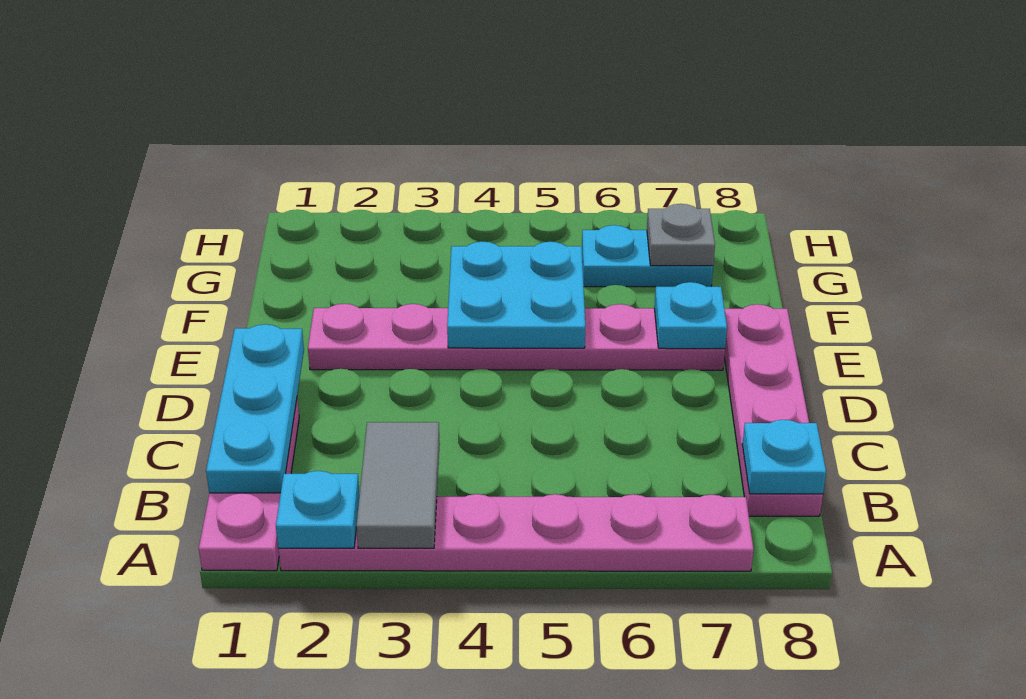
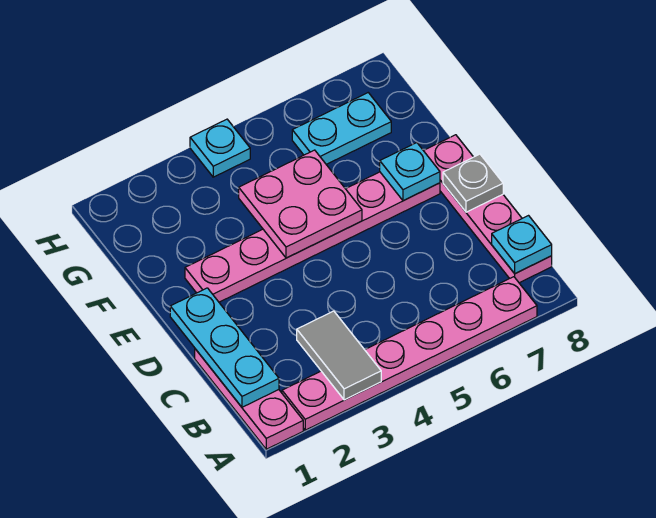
cyan 1x1 plate [276,471,360,548] -> cyan 1x1 plate moved to [190,119,250,177]
cyan 2x2 plate [447,242,585,348] -> pink 2x2 plate [239,150,362,258]
grey 1x1 plate [647,204,715,266] -> grey 1x1 plate moved to [443,154,503,212]

